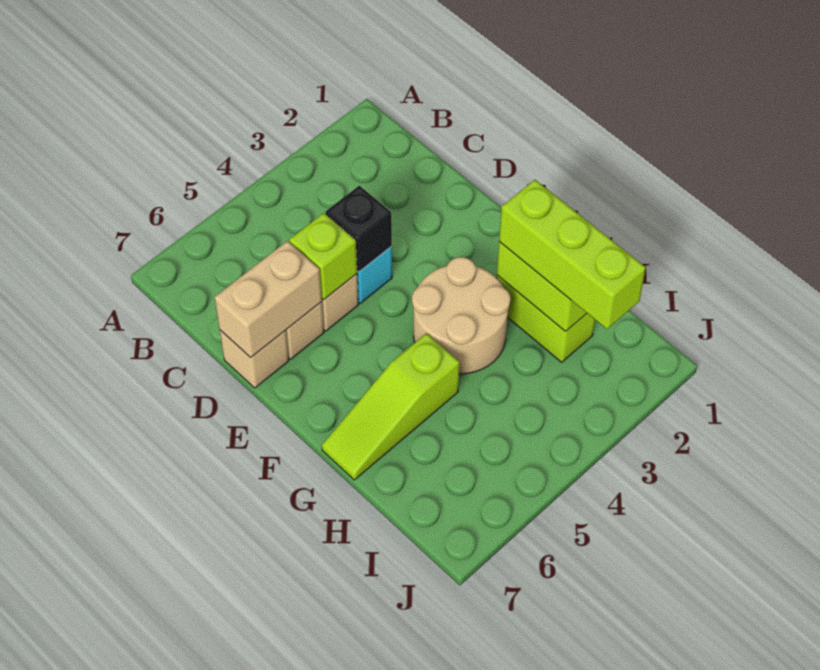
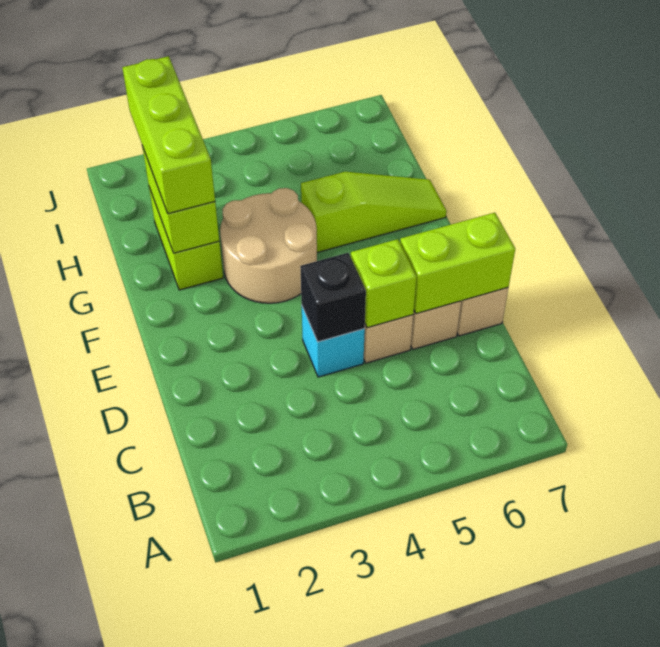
tan 1x2 brick [215,241,322,358] -> lime 1x2 brick [400,213,515,314]

